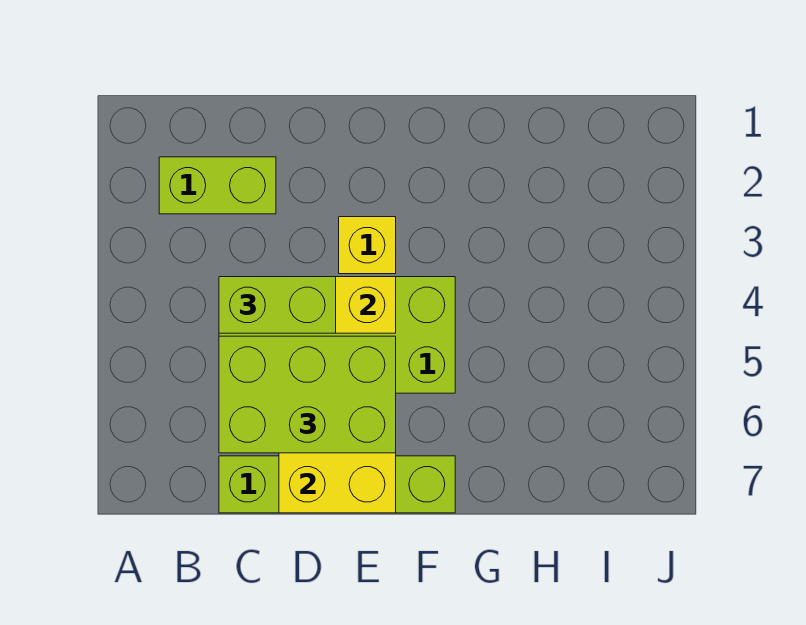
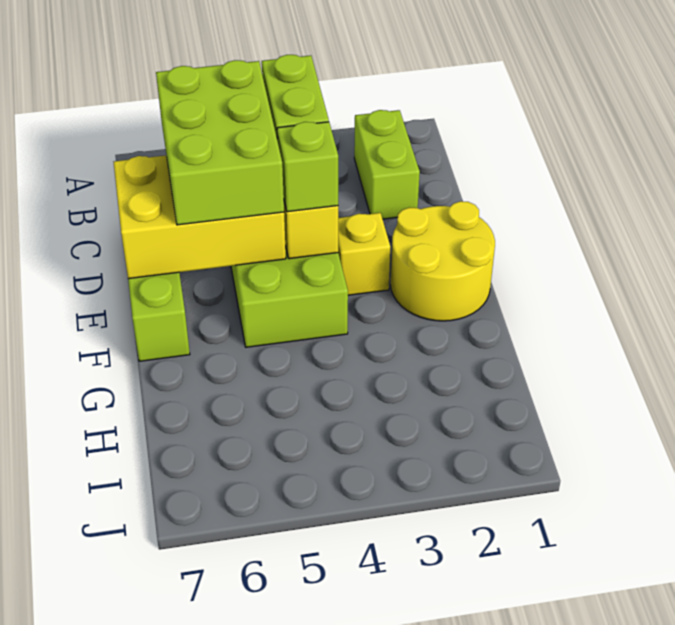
none -> yellow 2x2 round brick [391,201,495,321]
none -> lime 1x1 brick [277,122,338,212]

